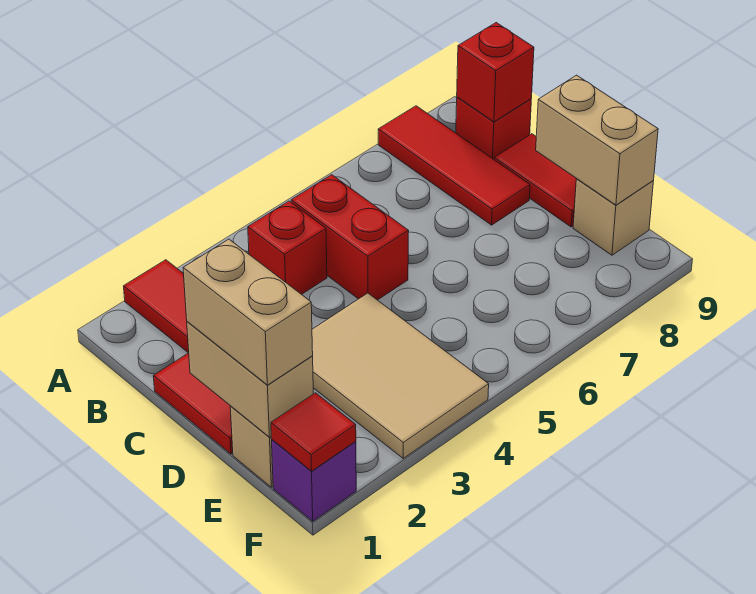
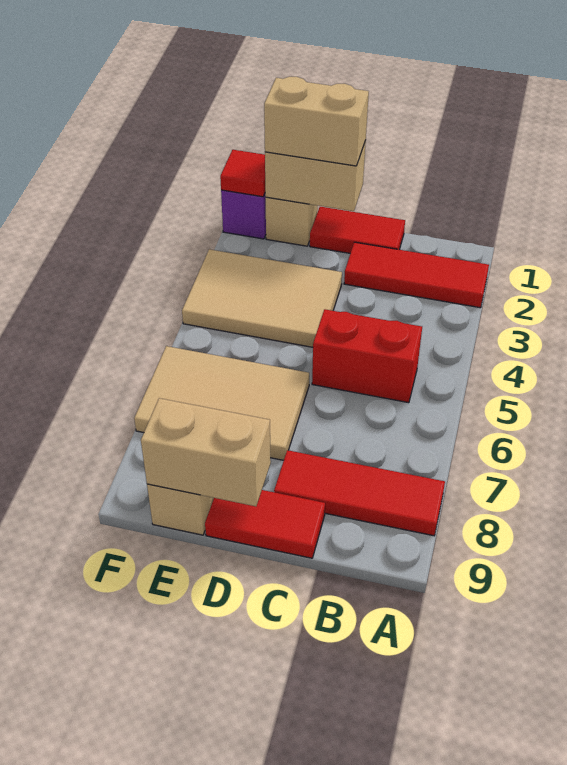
red 1x1 brick [248,201,327,295] -> none
red 1x1 brick [456,97,531,159] -> none
red 1x1 brick [457,23,534,122] -> none
none -> tan 2x3 tile [134,346,309,460]

